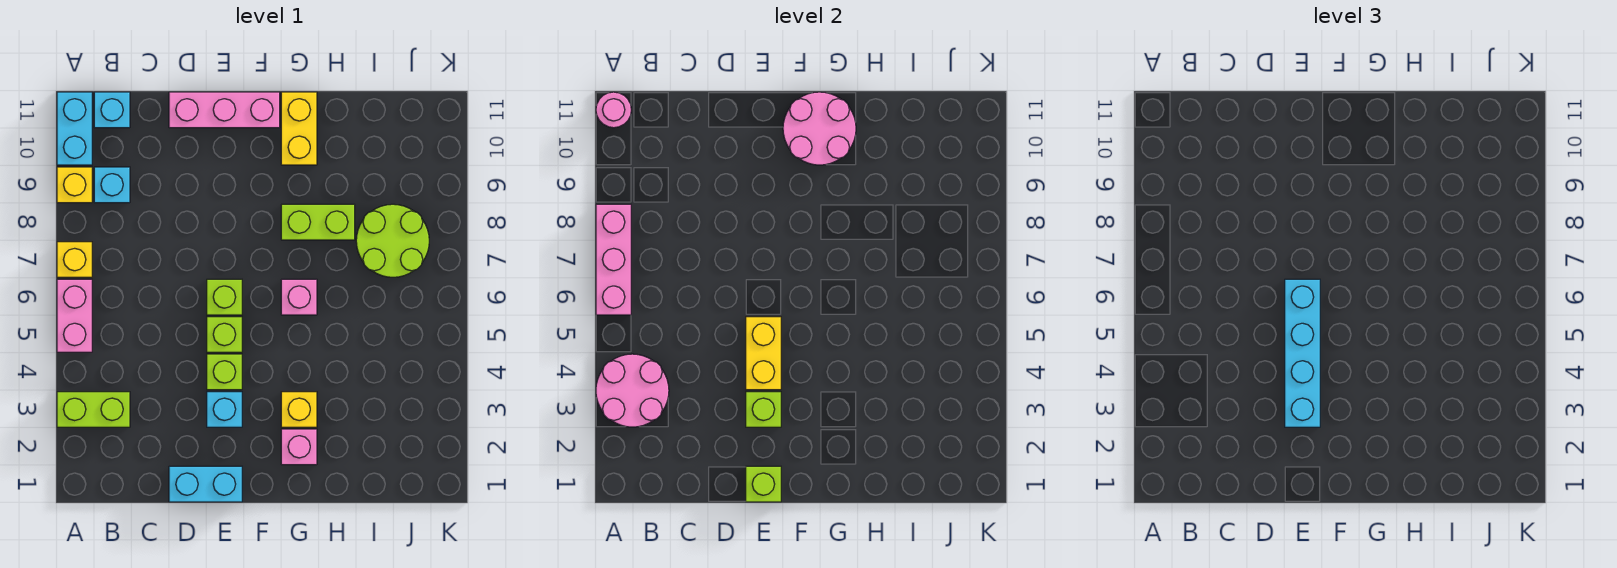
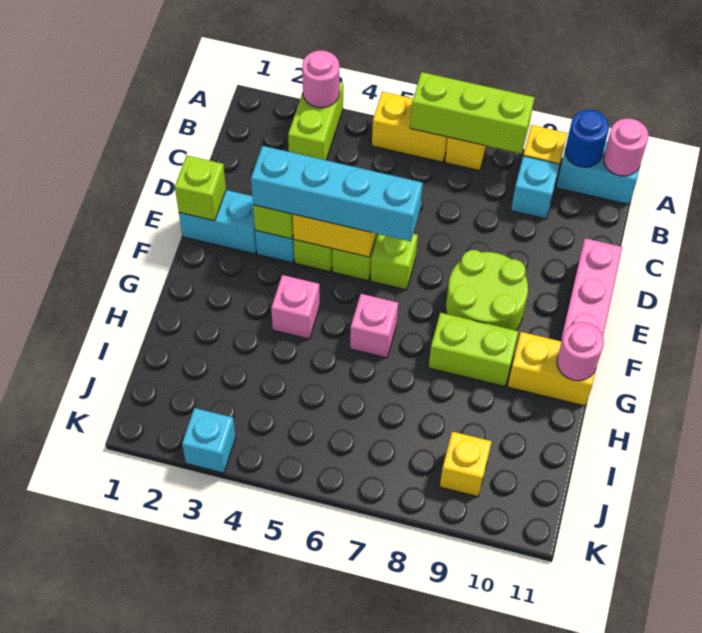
pink 2x2 round brick [596,354,669,427] -> pink 1x1 round brick [302,50,339,108]
pink 1x2 brick [57,279,92,352] -> yellow 1x2 brick [372,92,448,162]
pink 1x3 brick [596,204,631,315] -> lime 1x3 brick [410,72,534,154]
none -> blue 1x1 round brick [565,110,609,167]
cyan 1x1 brick [94,92,130,128] -> cyan 1x1 brick moved to [182,408,236,473]
cyan 1x2 brick [169,466,242,502] -> cyan 1x2 brick turned to [179,190,257,254]
pink 2x2 round brick [783,92,856,165] -> pink 1x1 round brick [557,322,604,381]
pink 1x1 brick [281,429,317,465] -> pink 1x1 brick moved to [271,275,320,339]
yellow 1x1 brick [281,392,317,427] -> yellow 1x1 brick moved to [440,432,492,497]
lime 1x2 brick [281,204,355,240] -> lime 1x2 brick turned to [428,313,519,386]
lime 2x2 round brick [356,204,429,277] -> lime 2x2 round brick moved to [446,250,528,330]

